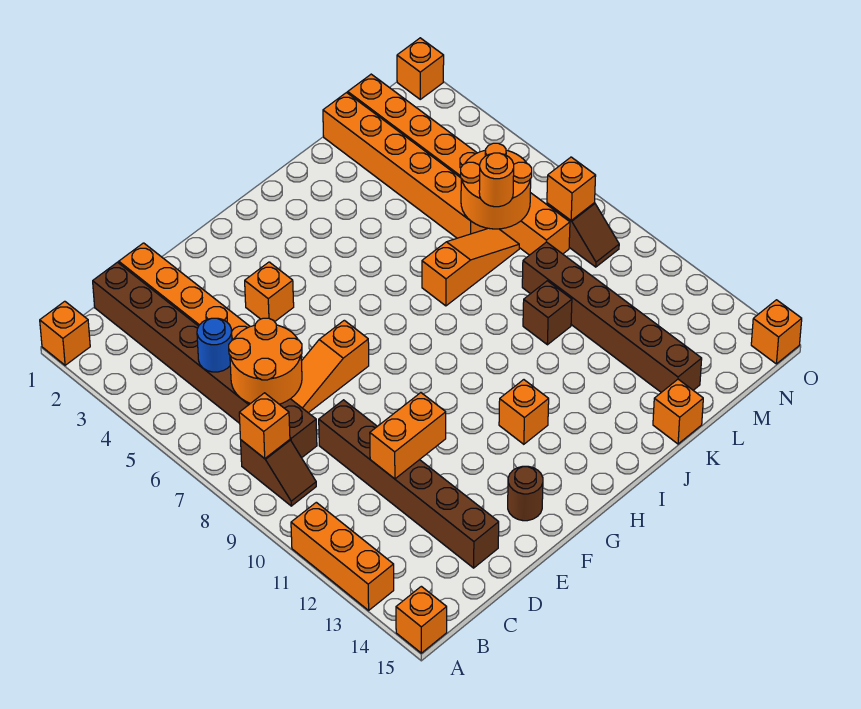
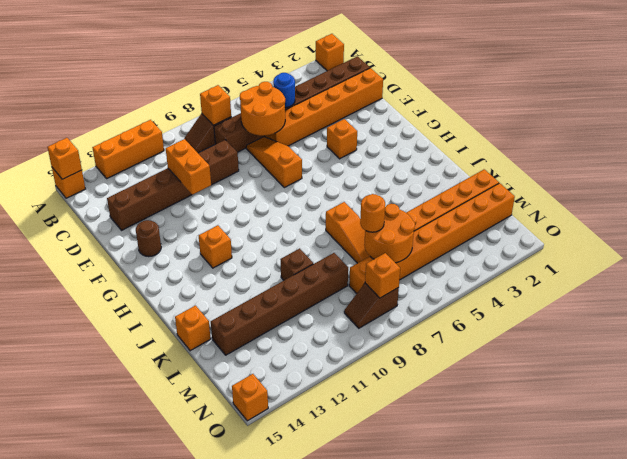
orange 1x1 brick [397,38,444,99] -> orange 1x1 brick moved to [47,138,82,179]

